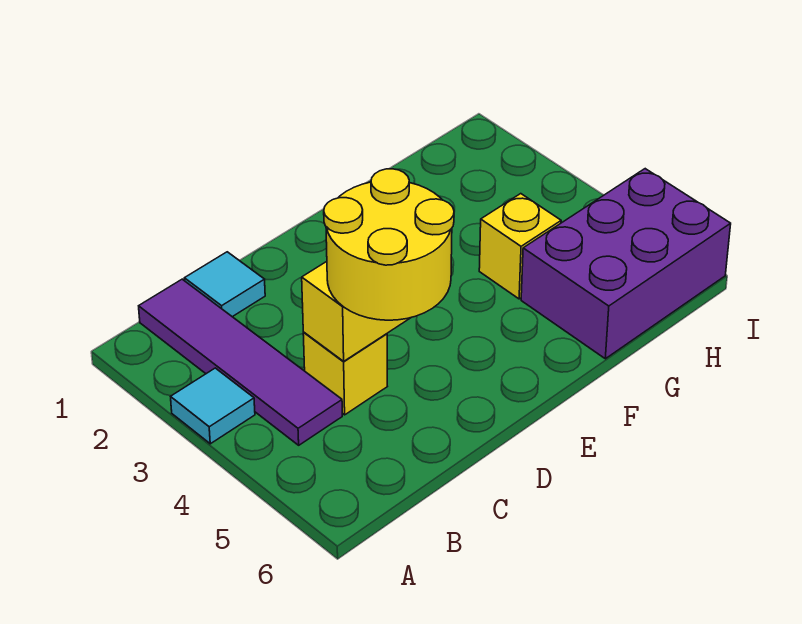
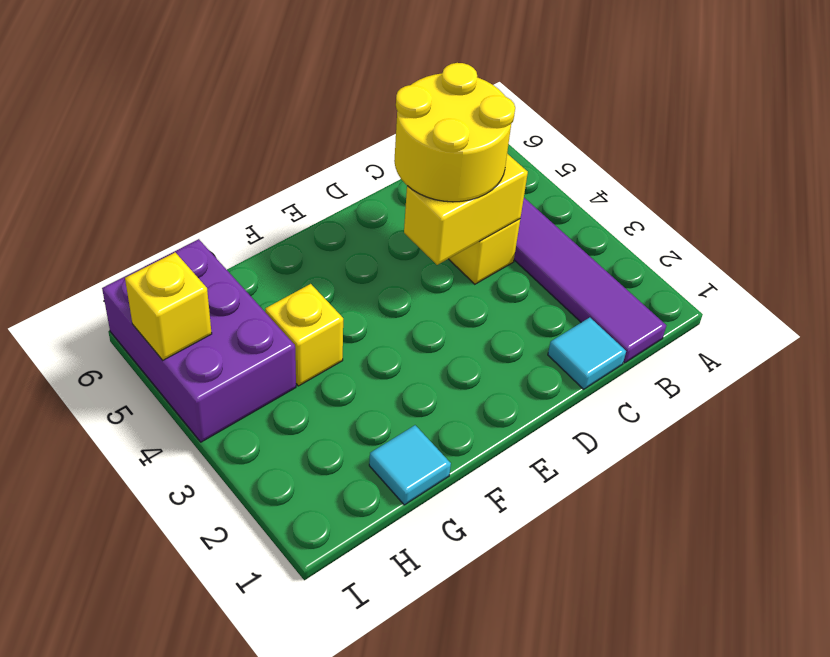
cyan 1x1 tile [171,368,255,444] -> cyan 1x1 tile moved to [369,425,451,505]
purple 2x3 brick [521,169,731,359] -> purple 2x3 brick turned to [102,239,296,442]
none -> yellow 1x1 brick [125,252,212,360]

